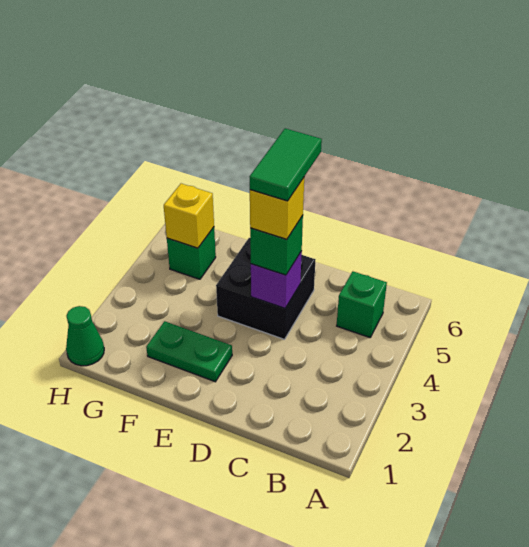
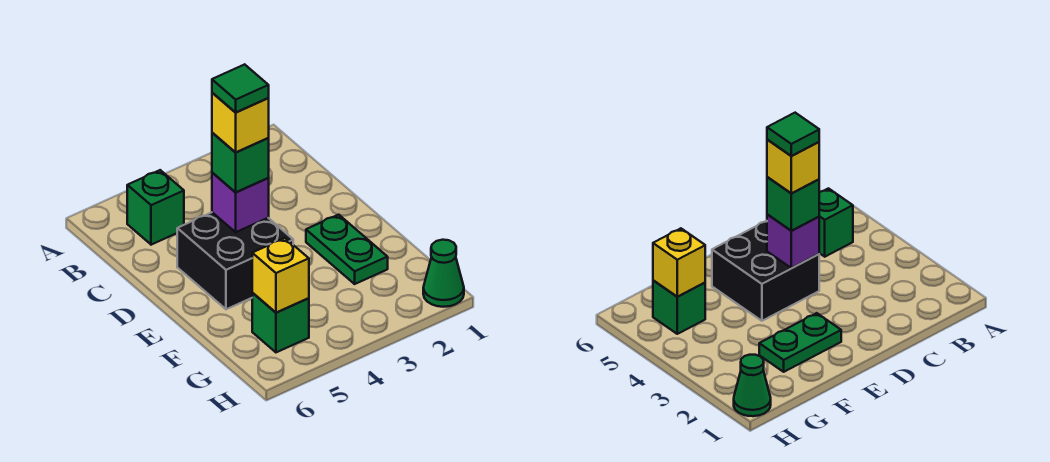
green 1x2 tile [249,129,322,201] -> green 1x1 tile [212,64,269,113]

